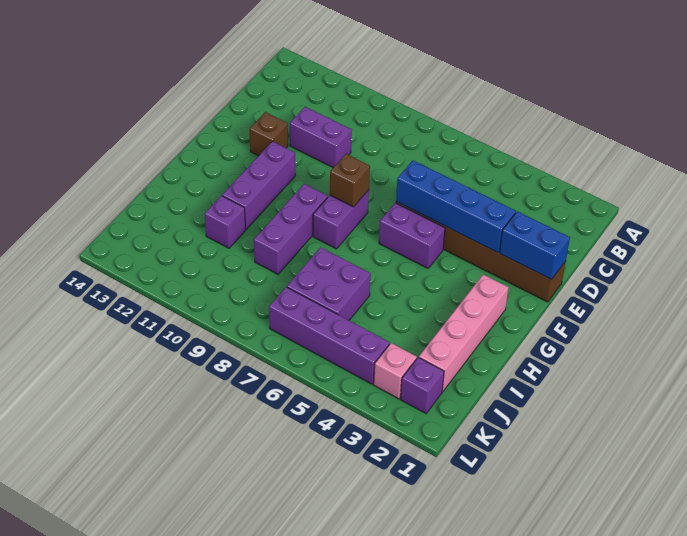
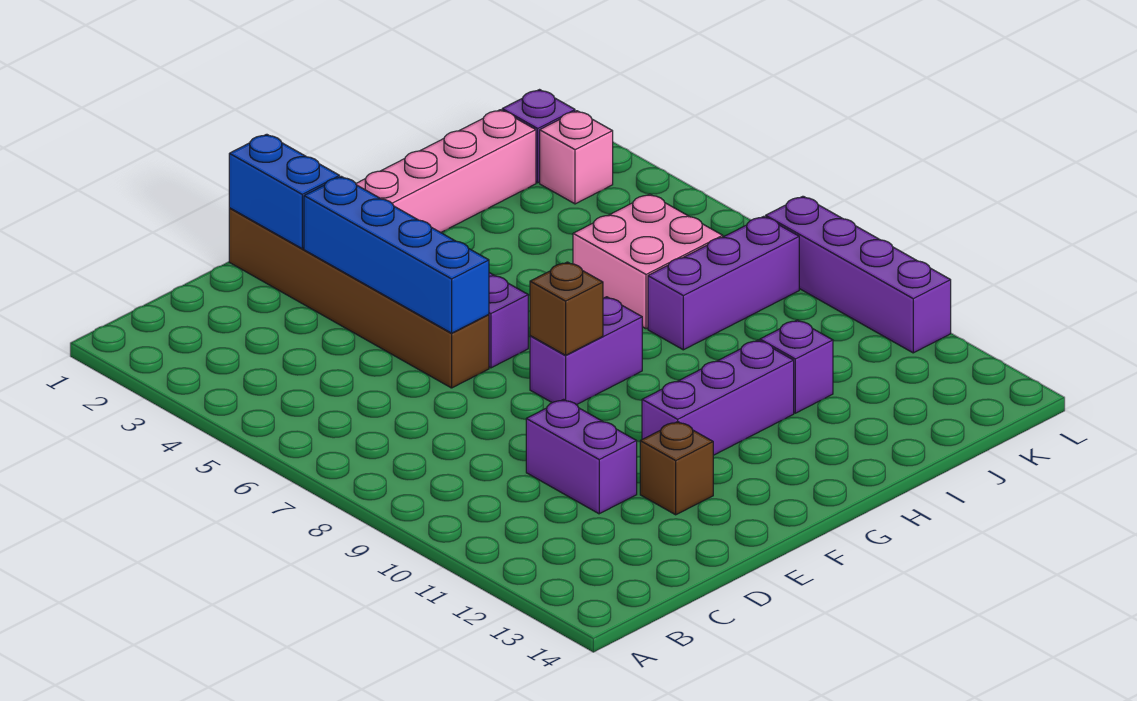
purple 1x3 brick [254,184,328,274] -> purple 1x3 brick moved to [648,216,799,350]
purple 2x2 brick [287,247,371,320] -> pink 2x2 brick [573,194,723,329]
purple 1x4 brick [269,287,390,384] -> purple 1x4 brick moved to [766,196,951,353]

